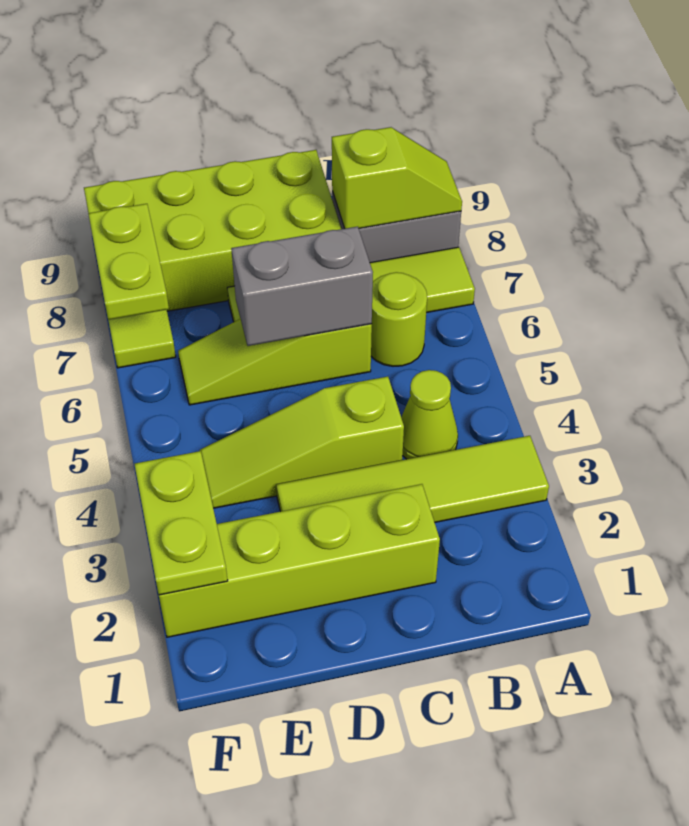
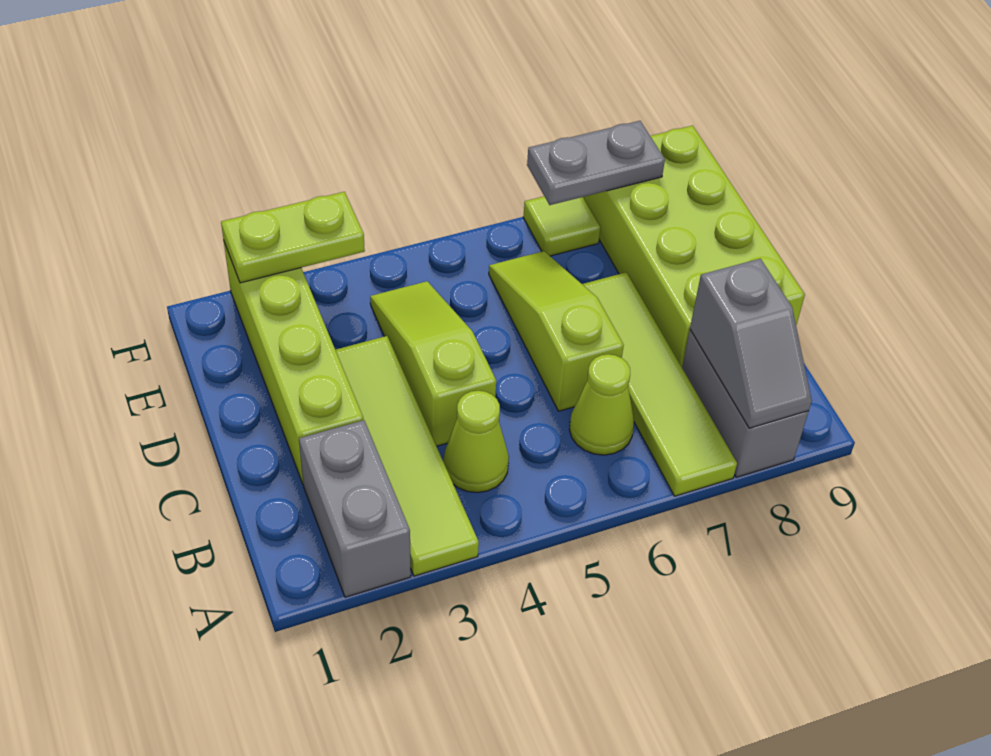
lime 1x2 slope [332,127,462,229] -> grey 1x2 slope [690,259,812,428]
lime 1x1 round brick [371,272,427,366] -> lime 1x1 cone [569,354,634,455]
grey 1x2 brick [231,227,373,346] -> grey 1x2 brick moved to [299,420,411,597]
lime 1x2 plate [88,204,169,320] -> grey 1x2 plate [527,121,665,205]

